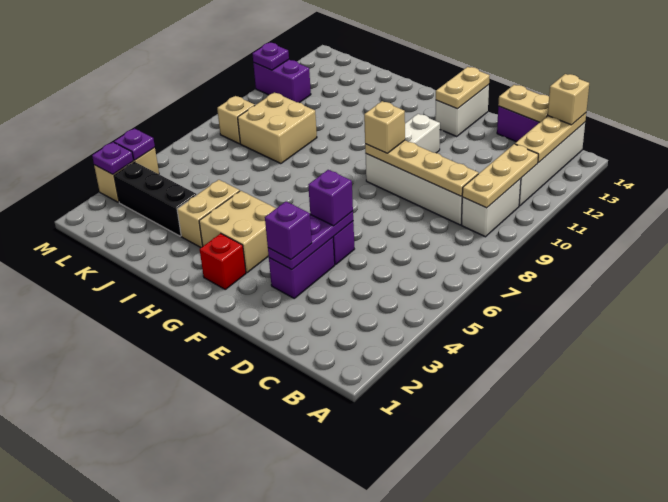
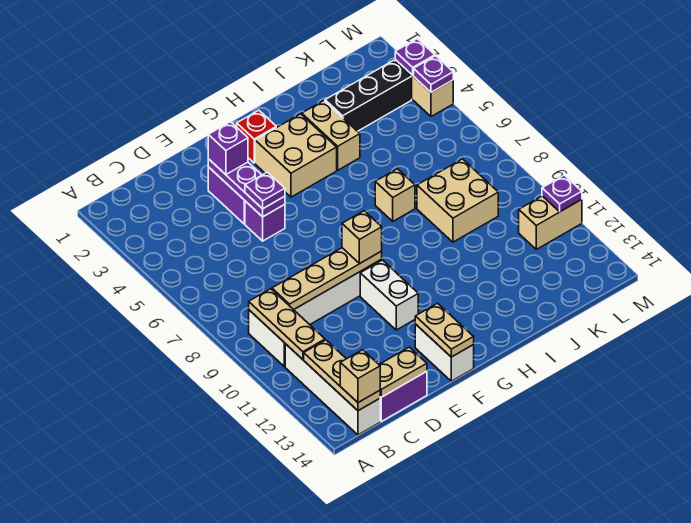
purple 1x1 brick [308,170,353,226] -> purple 1x1 plate [245,172,285,209]
tan 1x1 brick [217,96,255,144] -> tan 1x1 brick moved to [375,169,415,221]
purple 1x2 brick [253,60,311,103] -> tan 1x2 brick [519,196,582,249]

